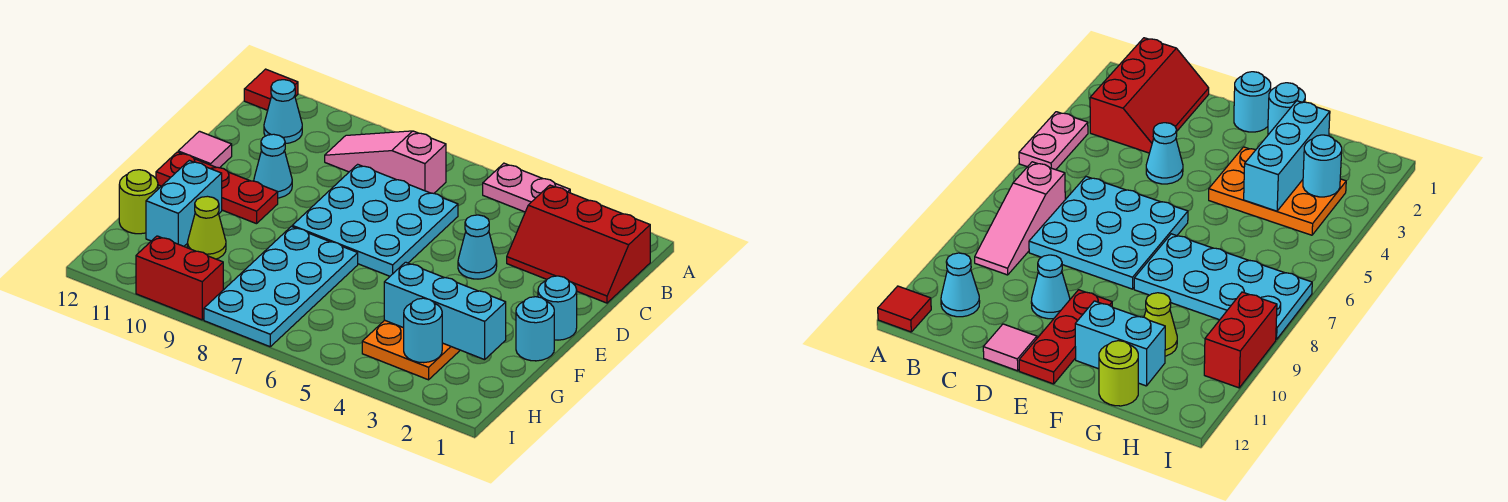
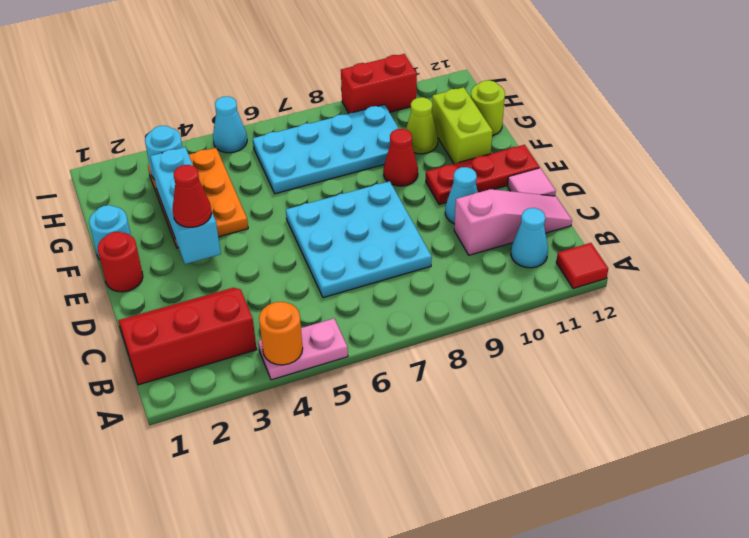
none -> orange 1x1 round brick [259,302,303,365]
pink 1x3 slope [325,131,446,193] -> pink 1x3 slope moved to [454,189,572,255]
cyan 1x1 cone [458,215,497,279] -> cyan 1x1 cone moved to [213,96,247,153]
cyan 1x1 round brick [538,276,577,340] -> red 1x1 round brick [98,232,143,292]
none -> red 1x1 cone [173,165,212,227]
cyan 2x4 plate [204,226,358,347] -> cyan 2x4 plate turned to [253,105,399,194]
none -> red 1x1 cone [383,129,418,186]
cyan 1x2 brick [146,160,222,246] -> lime 1x2 brick [432,87,493,164]
cyan 1x3 brick [384,262,506,360] -> cyan 1x3 brick turned to [150,147,221,264]

